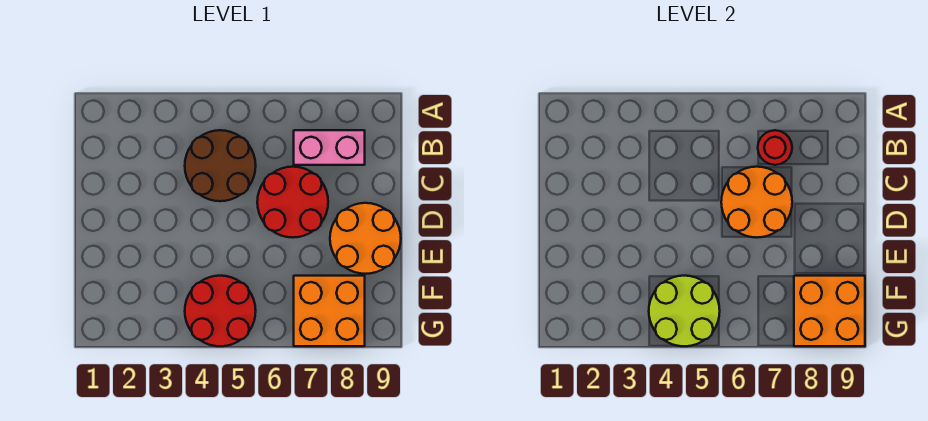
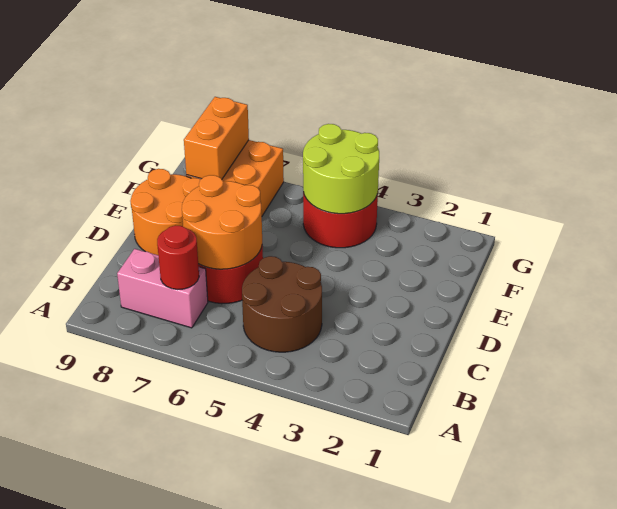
orange 2x2 brick [794,276,865,346] -> orange 1x2 brick [184,97,249,179]

